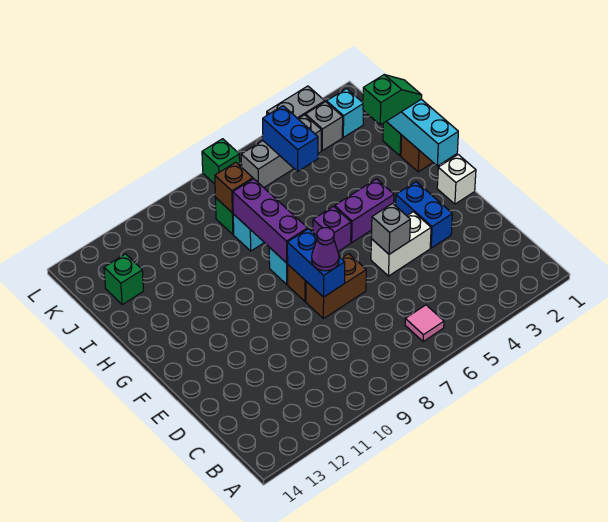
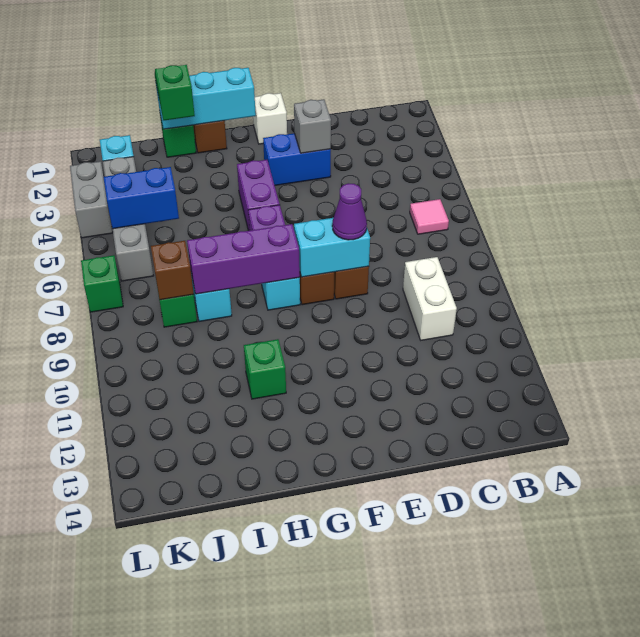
white 1x2 brick [371,212,431,276] -> white 1x2 brick moved to [403,257,457,340]
grey 1x1 brick [371,203,410,254] -> grey 1x1 brick moved to [294,99,331,153]
blue 1x2 brick [287,229,345,297] -> cyan 1x2 brick [294,218,370,277]
green 1x1 brick [104,254,144,305] -> green 1x1 brick moved to [244,339,286,399]

